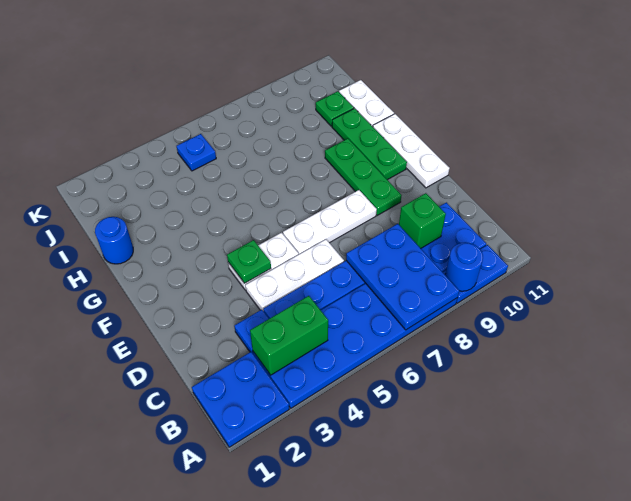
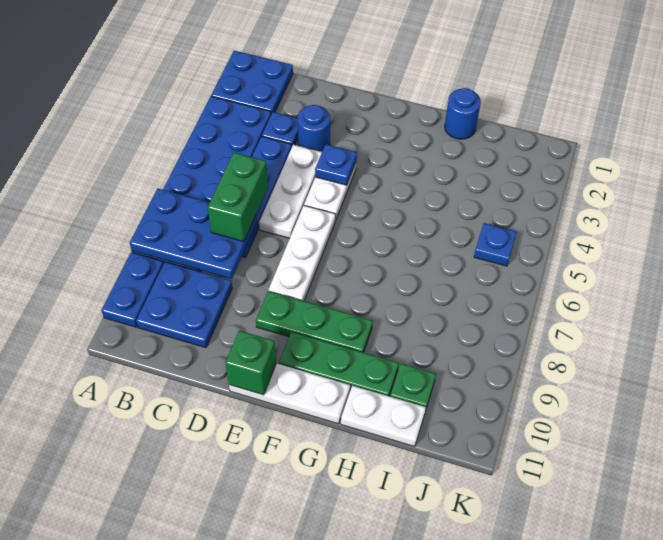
blue 1x1 round brick [445,242,483,291] -> blue 1x1 round brick moved to [298,105,330,152]
green 1x2 brick [250,296,328,375] -> green 1x2 brick moved to [208,153,268,242]
green 1x1 brick [399,193,446,248] -> green 1x1 brick moved to [225,331,276,395]
green 1x1 plate [227,240,271,283] -> blue 1x1 plate [315,144,357,185]

